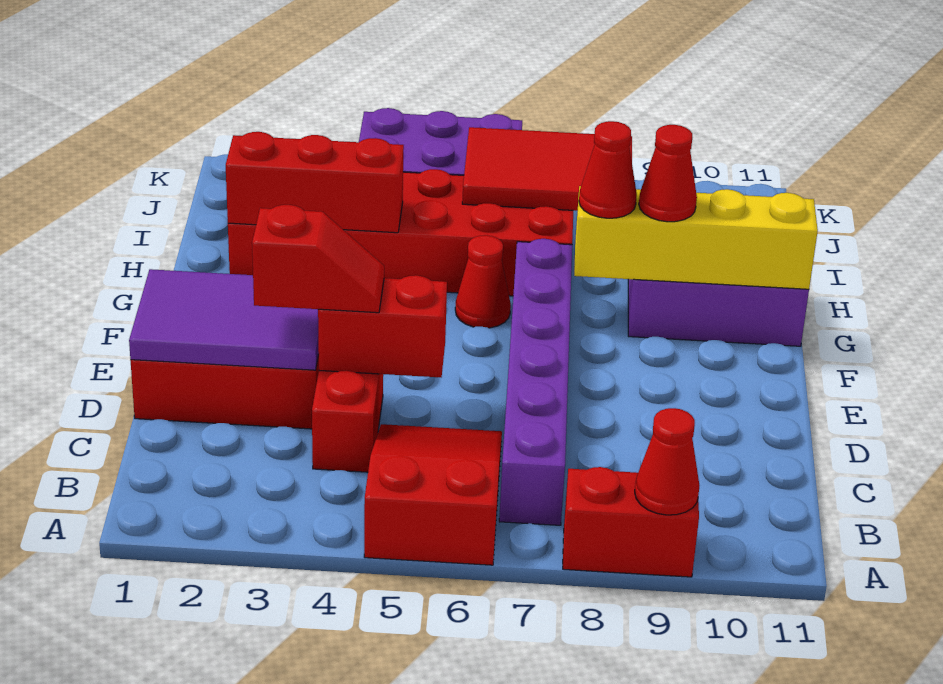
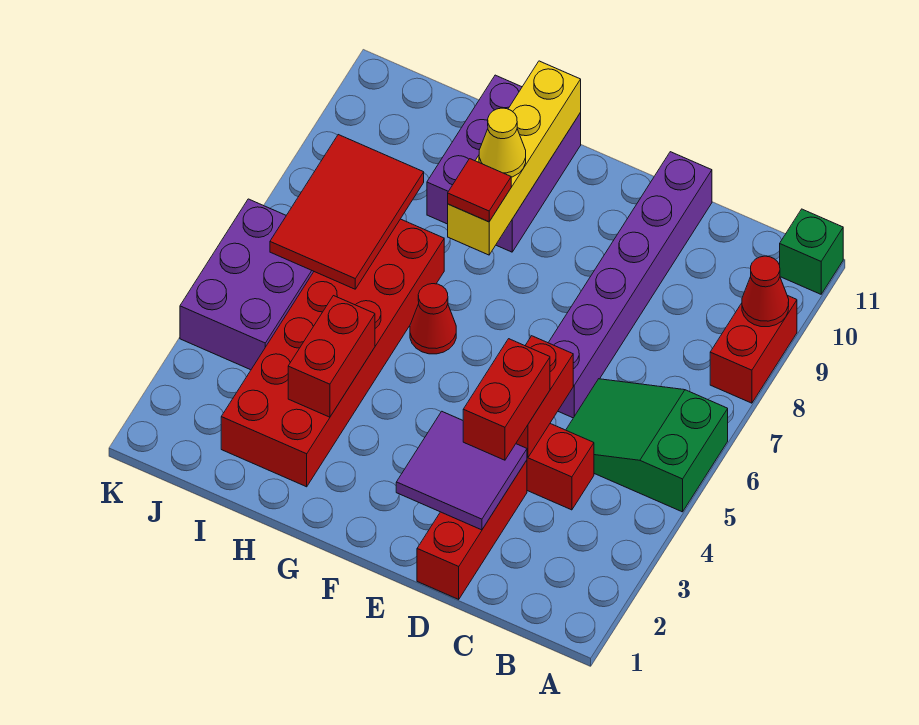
red 2x3 slope [364,424,502,565] -> green 2x3 slope [566,379,728,512]
none -> green 1x1 brick [780,209,843,294]
purple 1x6 brick [499,239,572,525] -> purple 1x6 brick turned to [548,152,712,418]
purple 2x3 tile [129,269,319,370] -> purple 2x2 tile [396,412,527,530]
red 1x2 slope [252,205,384,313] -> red 1x2 brick [463,339,550,460]
red 1x1 cone [579,121,637,218] -> red 1x1 tile [448,159,511,222]
red 1x1 cone [639,125,697,222] -> yellow 1x1 cone [479,108,526,177]
red 1x3 brick [226,132,404,233] -> red 1x2 brick [288,296,375,417]

